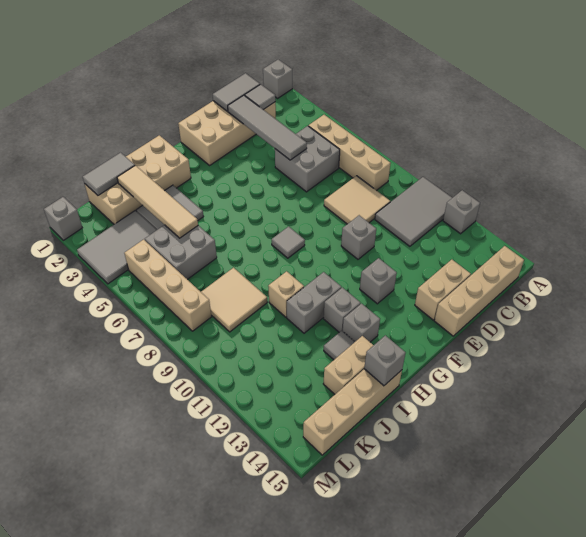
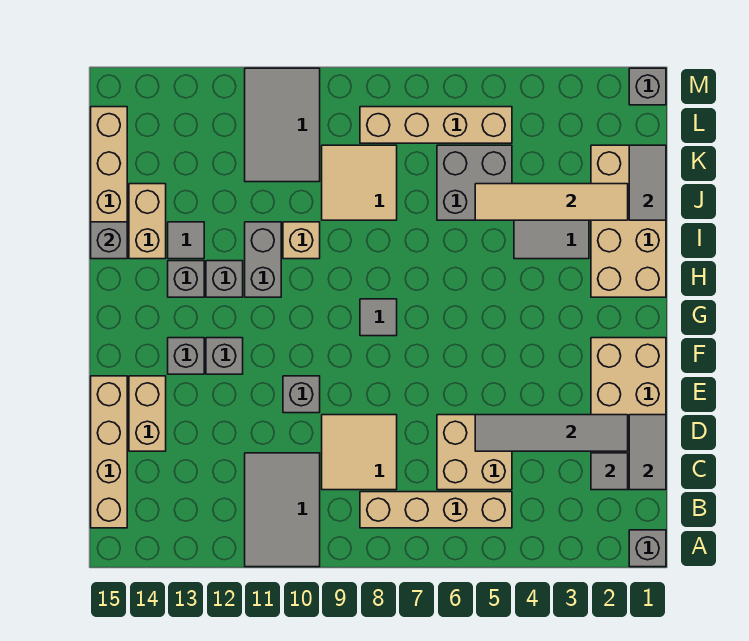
grey 1x1 brick [443,190,480,234] -> grey 1x1 brick moved to [168,338,204,374]
grey 2x2 brick [275,126,340,192] -> tan 2x2 brick [437,415,512,490]
grey 2x3 tile [77,210,157,284] -> grey 2x3 tile moved to [245,68,320,182]

